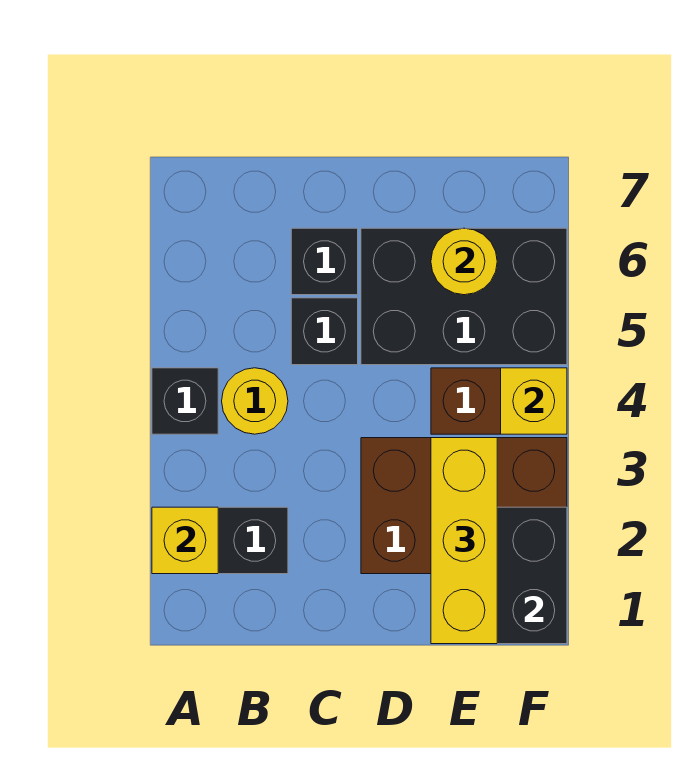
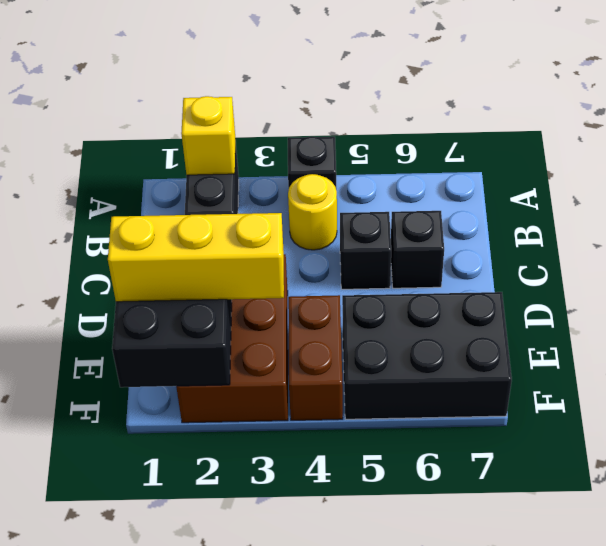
black 2x3 brick [361,228,567,365] -> black 2x3 brick turned to [342,292,512,419]
yellow 1x1 round brick [431,228,497,295] -> none
yellow 1x1 brick [501,368,567,434] -> none

